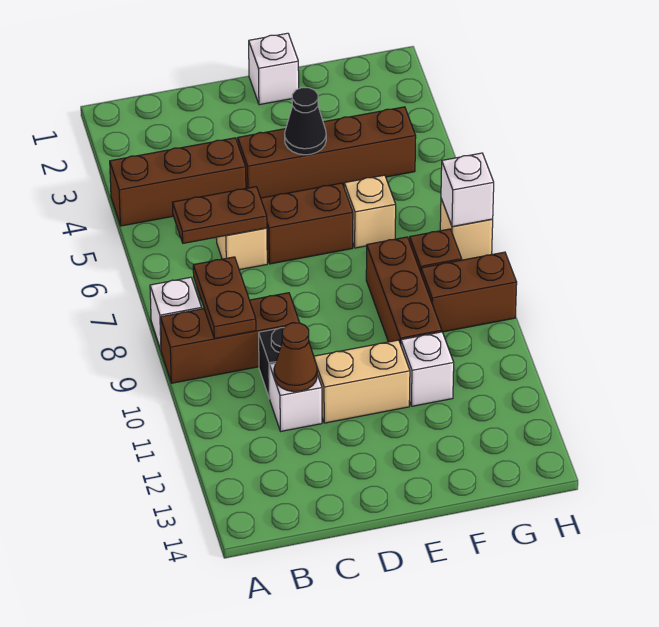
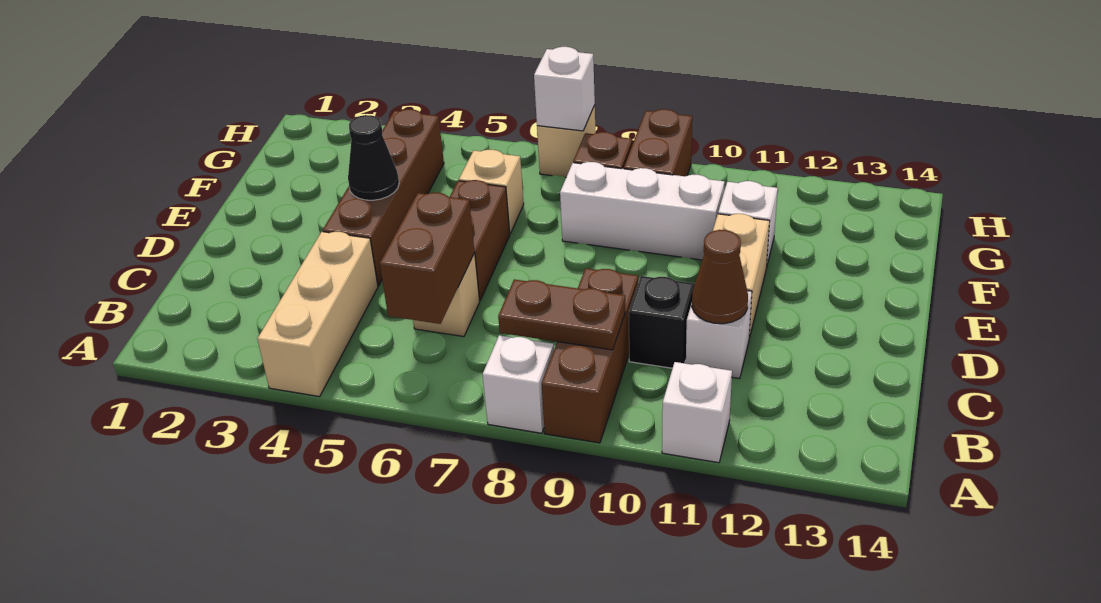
brown 1x3 brick [110,138,246,226] -> tan 1x3 brick [257,232,378,397]
brown 1x2 plate [173,187,267,243] -> brown 1x2 brick [380,193,475,324]
white 1x1 brick [249,33,299,105] -> white 1x1 brick moved to [662,362,732,463]
brown 1x3 brick [366,237,442,345] -> white 1x3 brick [560,162,725,260]

